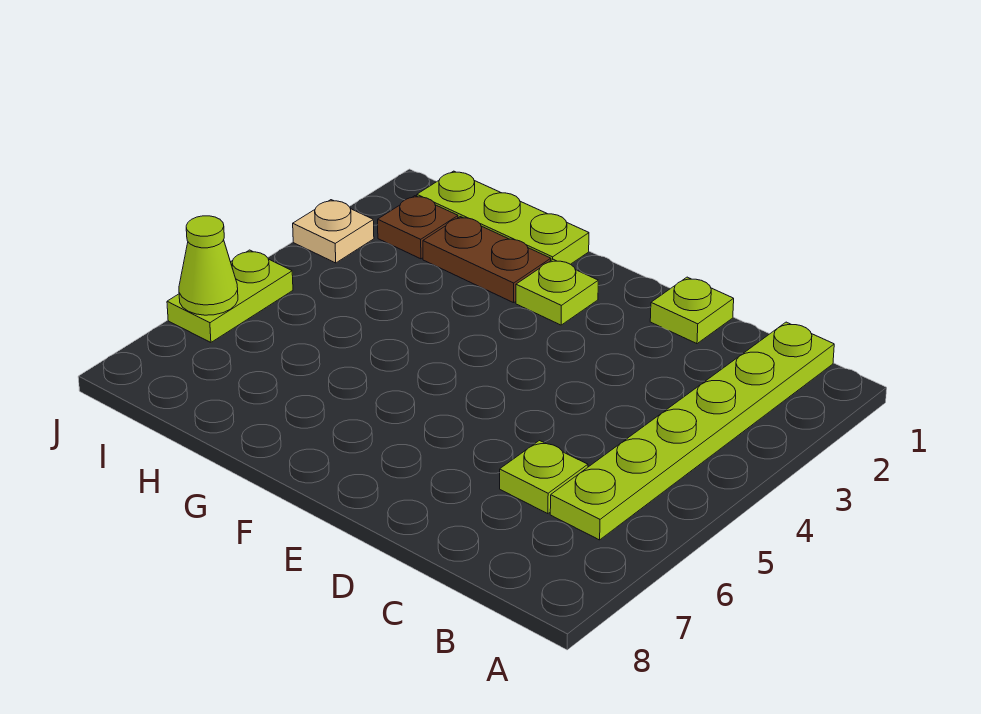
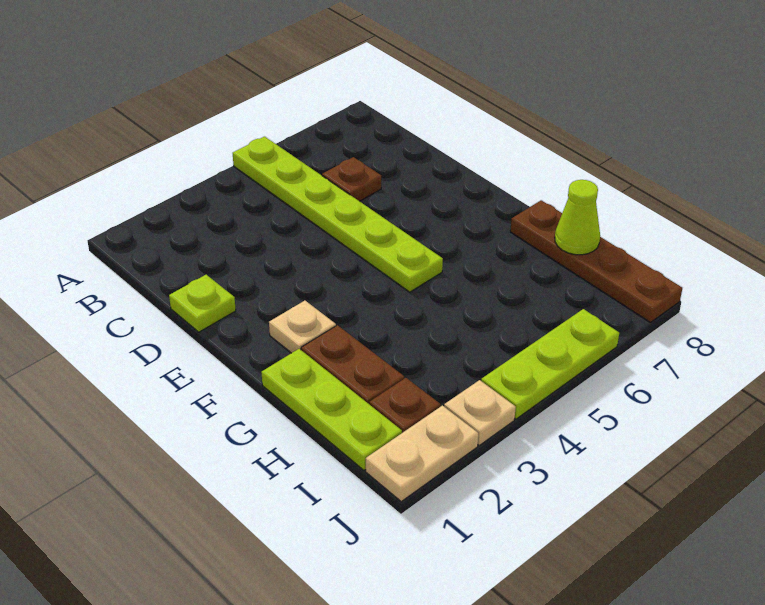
lime 1x6 plate [550,322,834,540] -> lime 1x6 plate turned to [233,137,443,292]
lime 1x1 plate [500,441,588,514] -> brown 1x1 plate [322,157,381,201]
lime 1x1 plate [516,259,598,325] -> tan 1x1 plate [269,301,336,353]
none -> brown 1x4 plate [510,200,682,322]
none -> tan 1x2 plate [366,406,478,501]
lime 1x2 plate [167,250,293,342] -> lime 1x3 plate [481,309,619,419]
lime 1x1 cone [179,216,238,315] -> lime 1x1 cone moved to [555,180,600,255]

